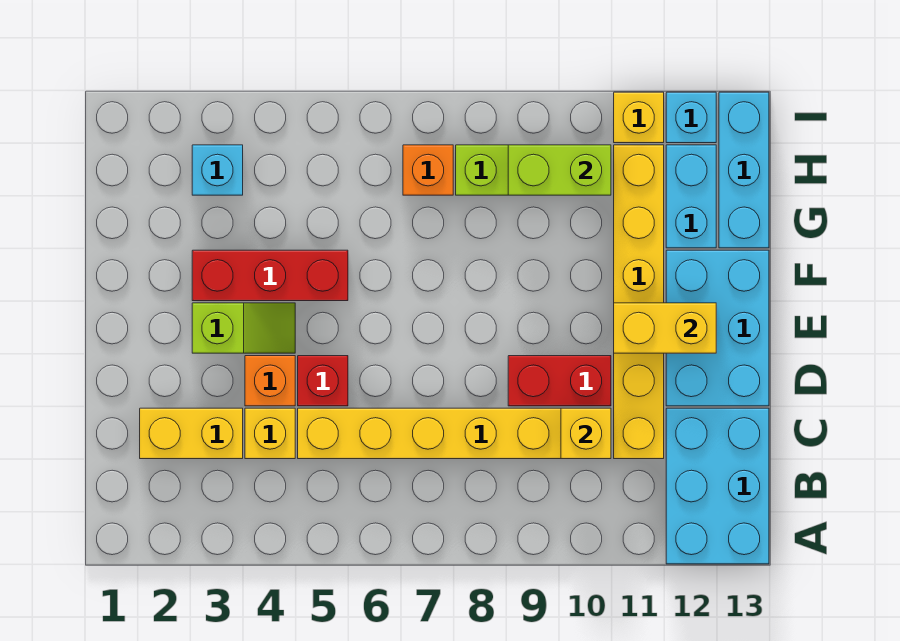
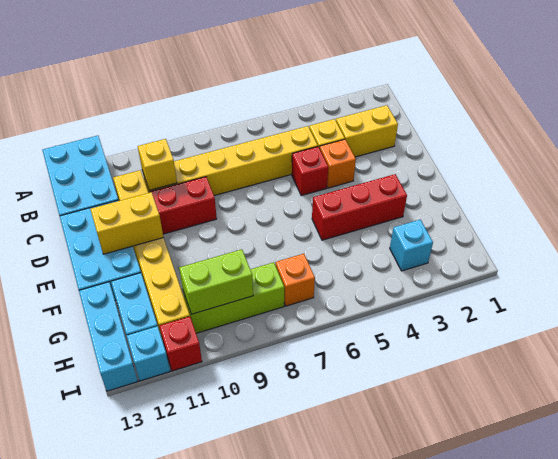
lime 1x2 slope [192,303,295,353] -> none
yellow 1x1 brick [614,92,664,143] -> red 1x1 brick [159,317,202,371]

